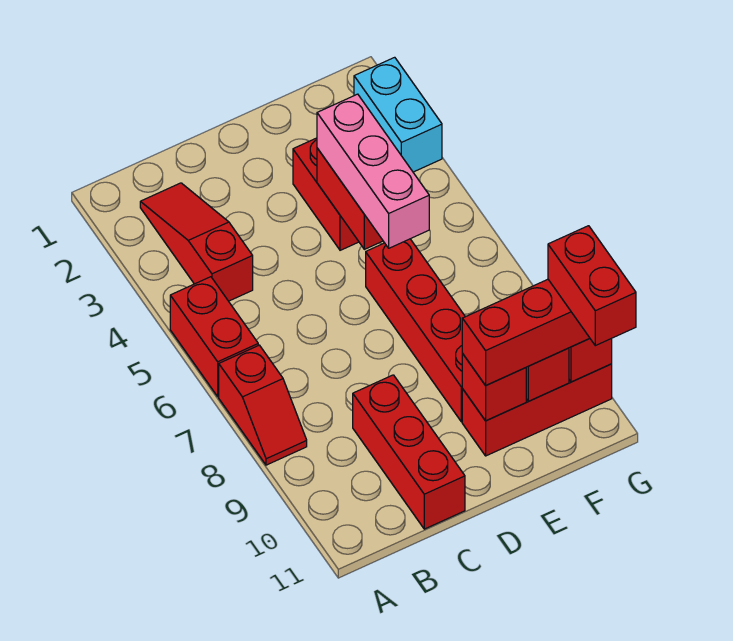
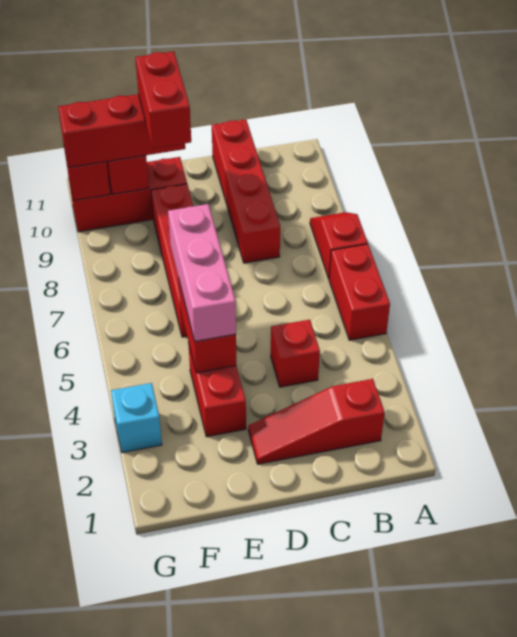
red 1x3 slope [140,183,253,301] -> red 1x3 slope turned to [248,379,385,464]
red 1x3 brick [353,375,465,529] -> red 1x4 brick [212,119,280,263]
red 1x1 brick [462,354,526,421] -> red 1x1 brick moved to [271,320,320,387]
cyan 1x2 brick [354,57,442,172] -> cyan 1x1 brick [111,383,162,453]
red 1x2 brick [548,226,636,346] -> red 1x2 brick moved to [135,51,191,148]

